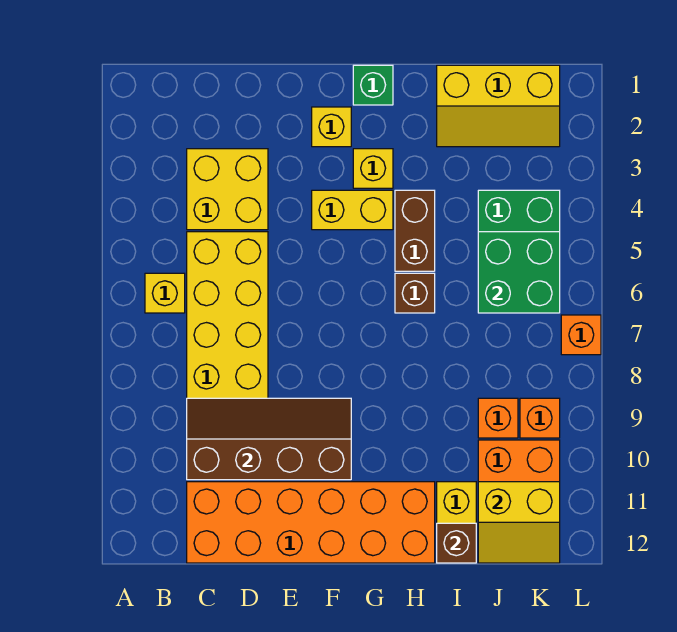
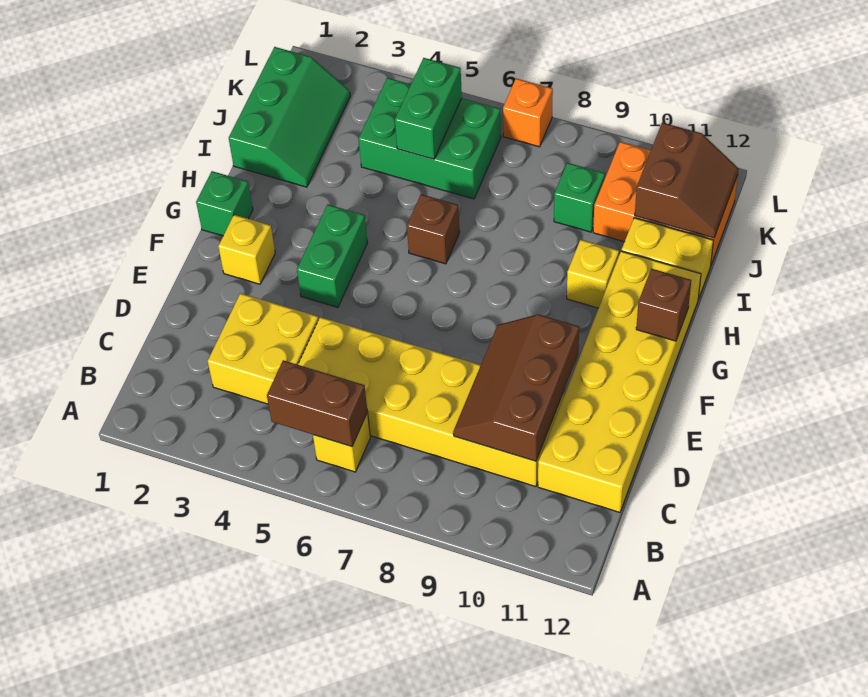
brown 2x4 slope [187,398,351,480] -> brown 2x3 slope [453,314,579,461]
orange 2x6 brick [187,482,435,563] -> yellow 2x6 brick [538,251,701,512]
yellow 1x2 brick [312,190,393,230] -> green 1x2 brick [297,205,367,307]
yellow 1x1 brick [353,149,393,188] -> yellow 1x1 brick moved to [567,240,619,308]
brown 1x2 brick [395,190,435,271] -> brown 1x2 brick moved to [267,360,368,447]
yellow 2x3 slope [437,65,560,147] -> green 2x3 slope [229,47,350,187]
brown 1x1 brick [437,523,476,563] -> brown 1x1 brick moved to [636,269,691,341]
green 2x2 brick [478,232,560,313] -> green 1x2 brick [395,58,462,159]
orange 1x1 brick [478,398,518,438] -> green 1x1 brick [554,163,605,232]
yellow 2x2 slope [478,482,560,563] -> brown 2x2 slope [635,123,739,238]
orange 1x1 brick [520,398,560,438] -> none

